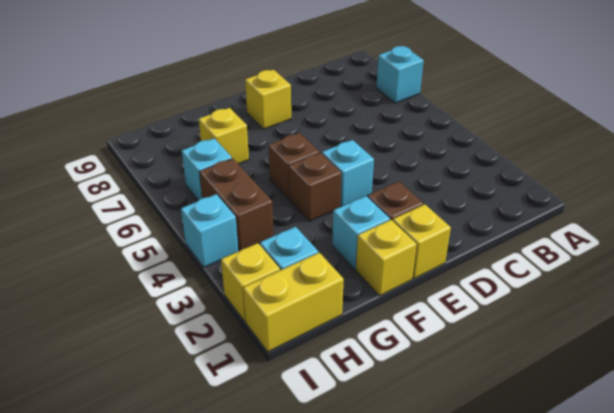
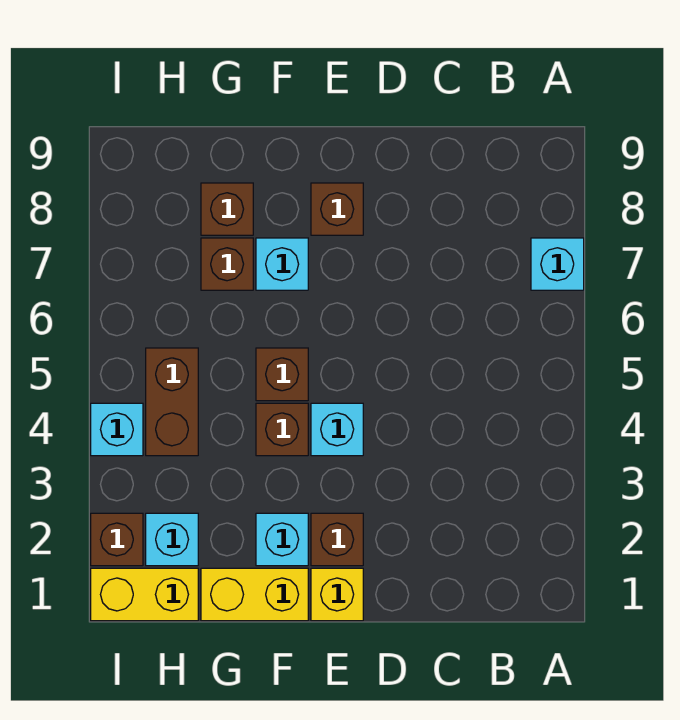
yellow 1x1 brick [245,70,291,129] -> brown 1x1 brick [311,183,363,235]
yellow 1x1 brick [356,220,417,296] -> yellow 1x2 brick [201,568,308,621]
yellow 1x1 brick [199,108,249,164] -> brown 1x1 brick [201,238,253,290]
none -> brown 1x1 brick [201,183,253,235]
cyan 1x1 brick [182,138,232,200] -> cyan 1x1 brick moved to [256,238,308,290]
yellow 1x1 brick [221,243,280,322] -> brown 1x1 brick [91,513,143,566]

